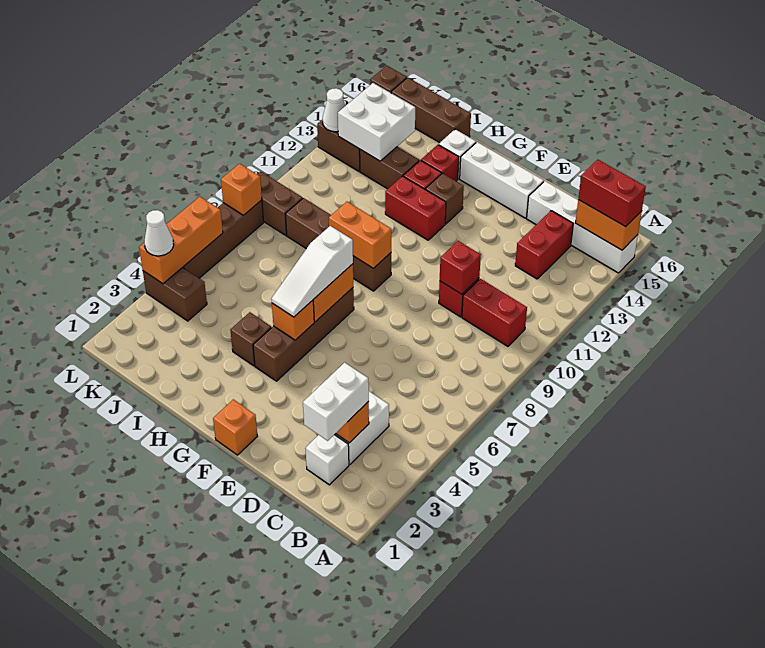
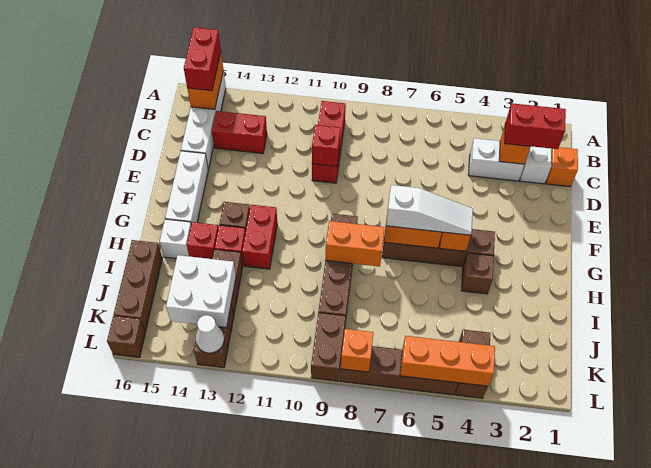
white 1x2 brick [303,363,369,441] -> red 1x2 brick [505,103,566,149]
orange 1x1 brick [213,399,258,455] -> orange 1x1 brick moved to [546,147,578,187]
orange 1x2 brick [329,202,391,268] -> orange 1x2 brick turned to [325,221,385,267]
white 1x1 cone [144,210,174,256] -> none

